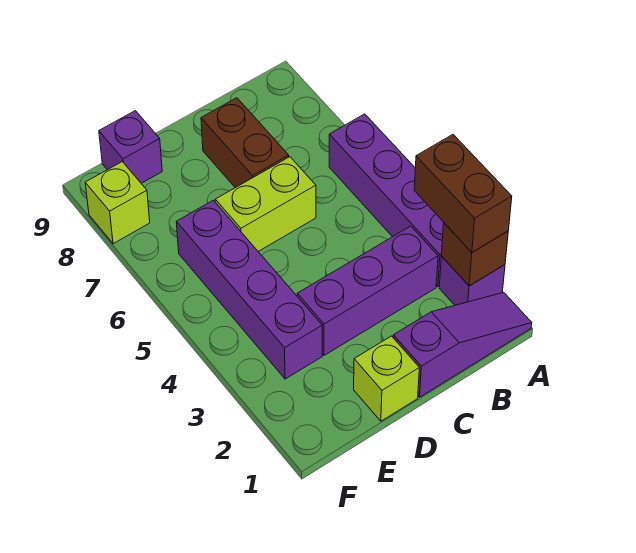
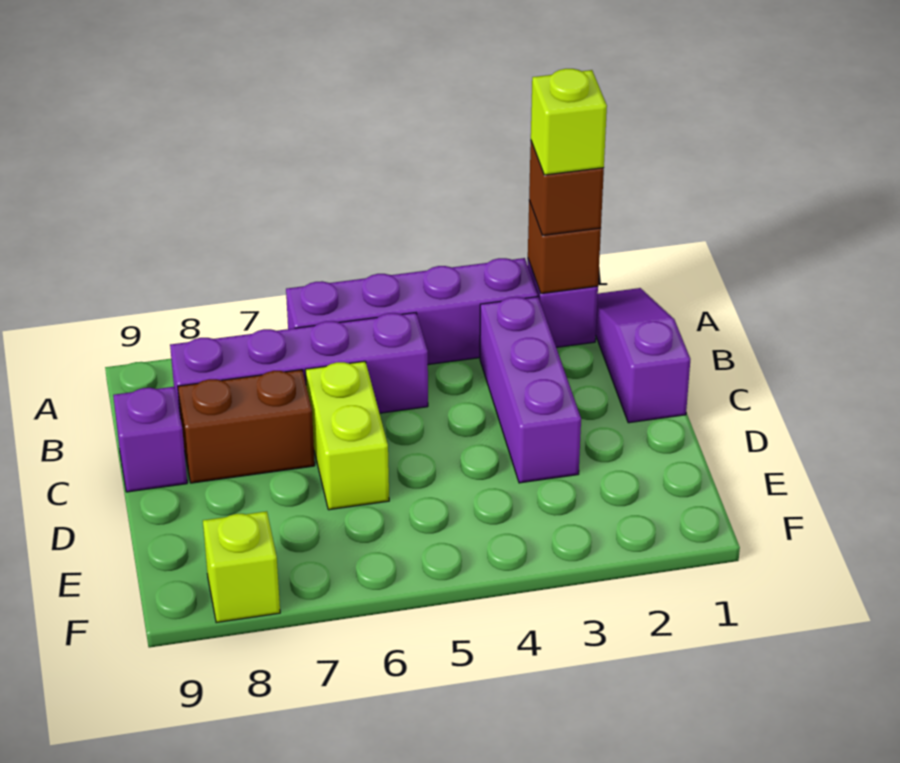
brown 1x2 brick [414,135,512,252] -> brown 1x1 brick [529,141,604,235]
lime 1x1 brick [354,336,419,421] -> lime 1x1 brick moved to [531,69,607,175]
purple 1x4 brick [176,200,322,379] -> purple 1x4 brick moved to [170,313,428,417]
purple 1x1 brick [99,111,162,183] -> purple 1x1 brick moved to [113,387,187,492]

